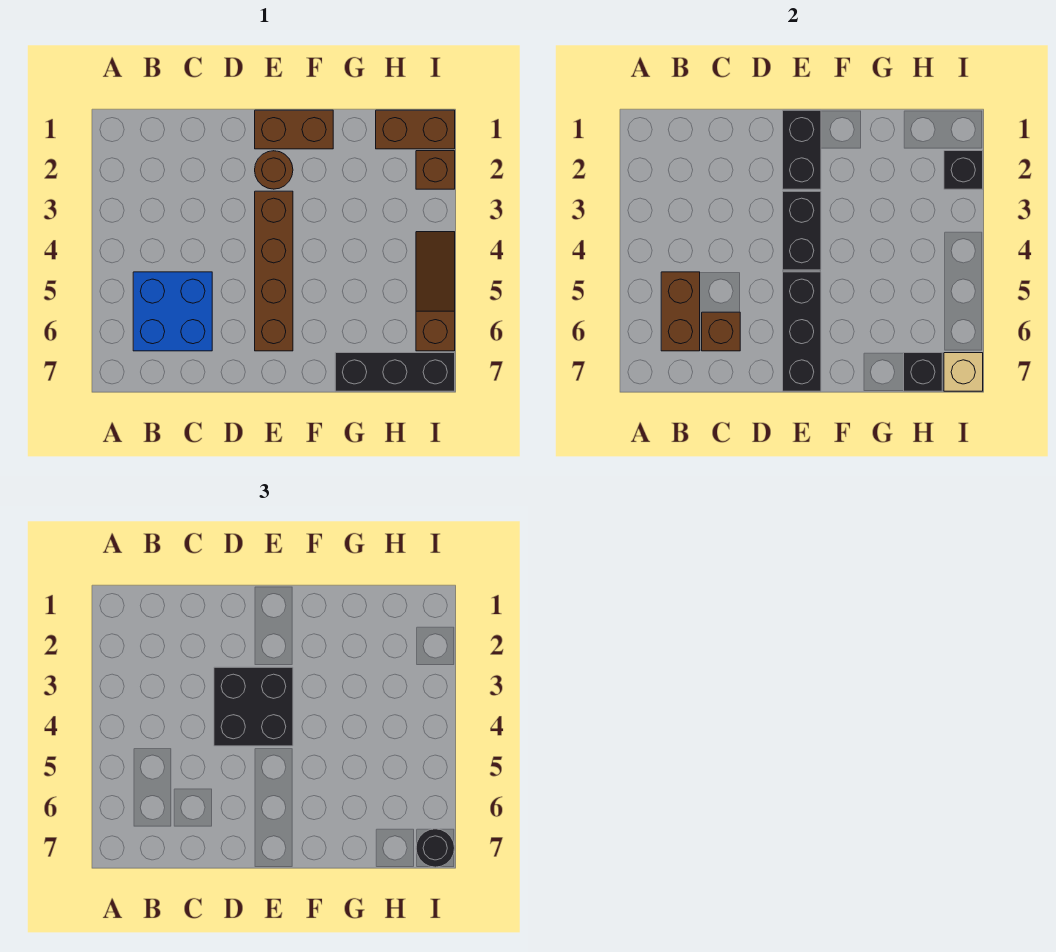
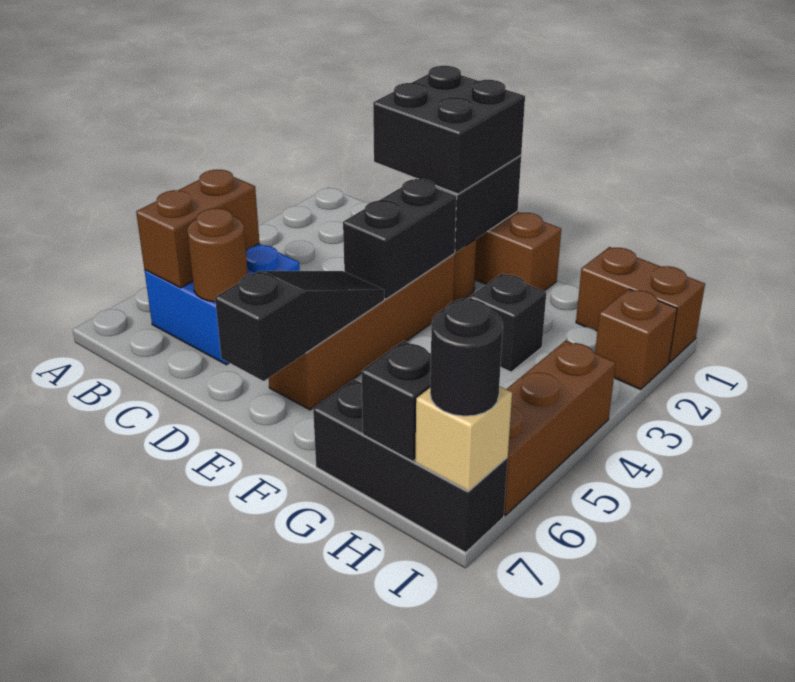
brown 1x1 brick [702,312,740,351] -> brown 1x1 round brick [187,208,248,302]
black 2x2 brick [214,667,293,746] -> black 2x2 brick moved to [373,66,525,194]
black 1x3 brick [783,272,821,391] -> black 1x3 slope [215,271,384,381]
black 1x1 brick [944,151,983,189] -> black 1x1 brick moved to [470,274,546,372]
brown 1x3 slope [416,232,455,351] -> brown 1x3 brick [504,341,616,515]

